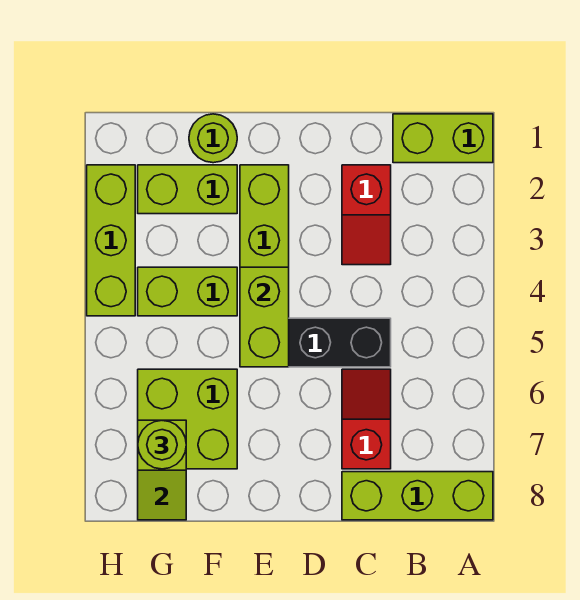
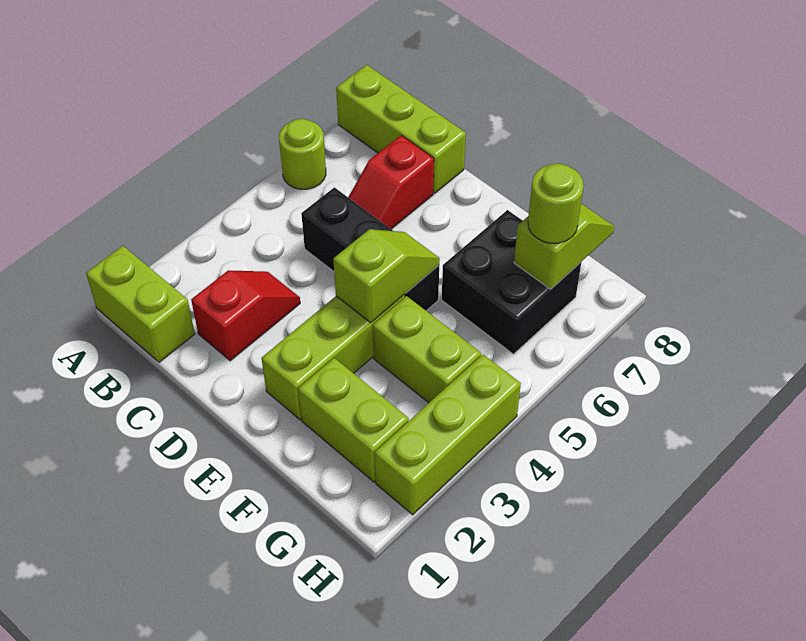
lime 1x2 brick [240,267,289,367] -> lime 1x2 slope [333,229,440,323]
lime 1x1 round brick [189,114,237,163] -> lime 1x1 round brick moved to [279,119,326,189]
lime 2x2 brick [138,369,237,469] -> black 2x2 brick [442,210,581,354]

